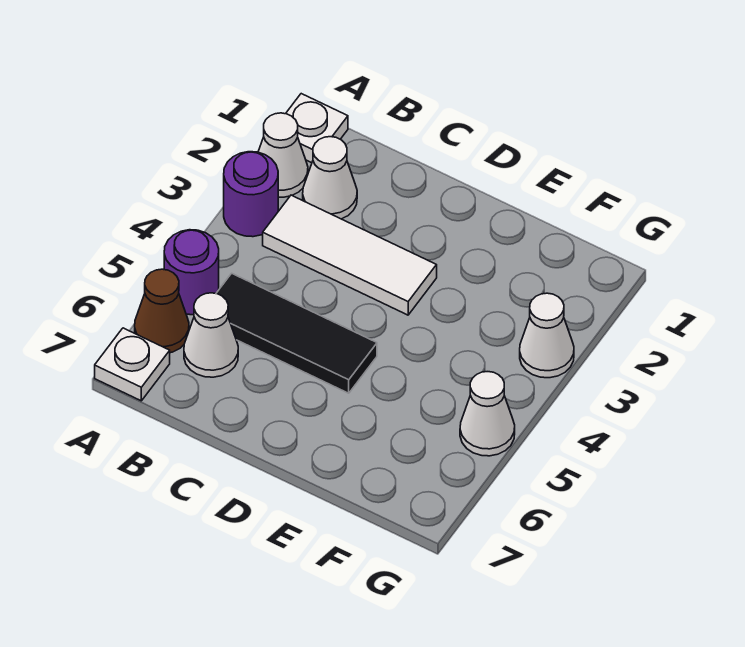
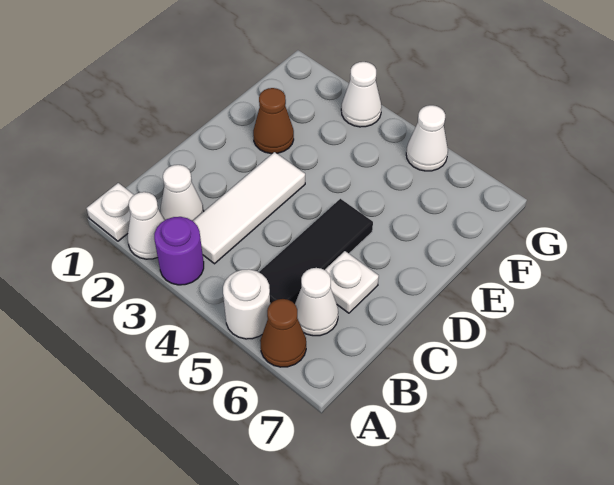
purple 1x1 round brick [164,230,219,315] -> white 1x1 round brick [223,269,270,339]
white 1x1 plate [95,328,170,401] -> white 1x1 plate moved to [325,251,379,313]
none -> brown 1x1 cone [253,88,294,154]

